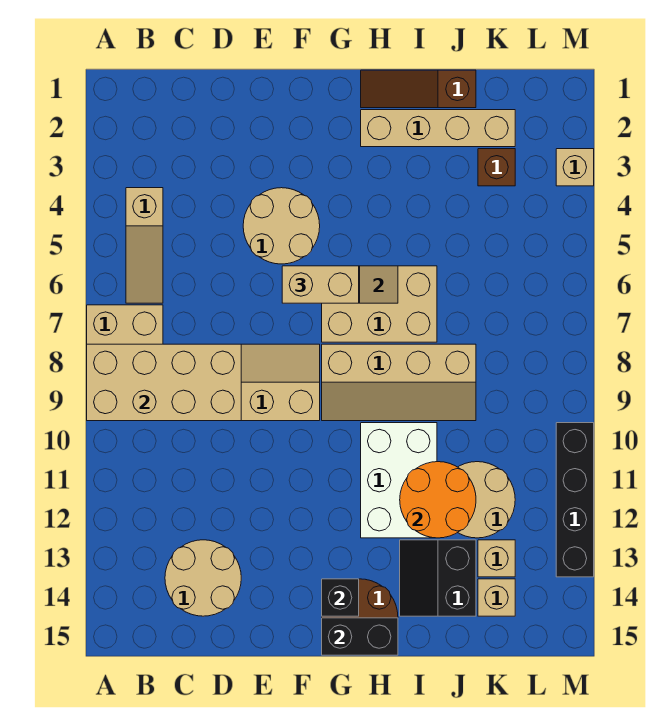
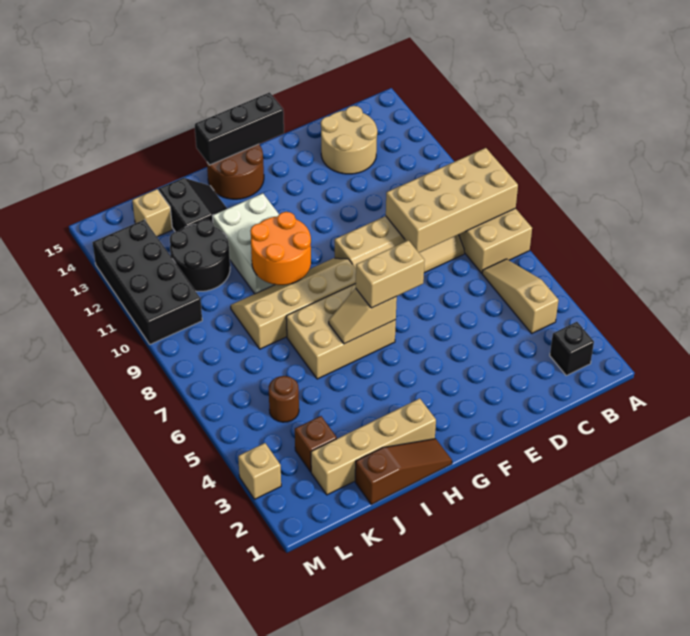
tan 2x2 round brick [243,188,320,264] -> none
black 1x1 brick [322,579,359,616] -> black 1x1 brick moved to [550,322,594,376]
black 1x2 brick [322,618,398,655] -> black 1x3 brick [195,92,284,165]
orange 2x2 round brick [400,462,476,538] -> orange 2x2 round brick moved to [250,212,311,285]
tan 2x2 round brick [458,462,515,538] -> black 2x2 round brick [170,220,230,291]
none -> brown 1x1 round brick [269,376,299,422]
tan 1x1 brick [478,540,515,577] -> none
black 1x4 brick [556,423,594,577] -> black 2x4 brick [92,220,202,344]

